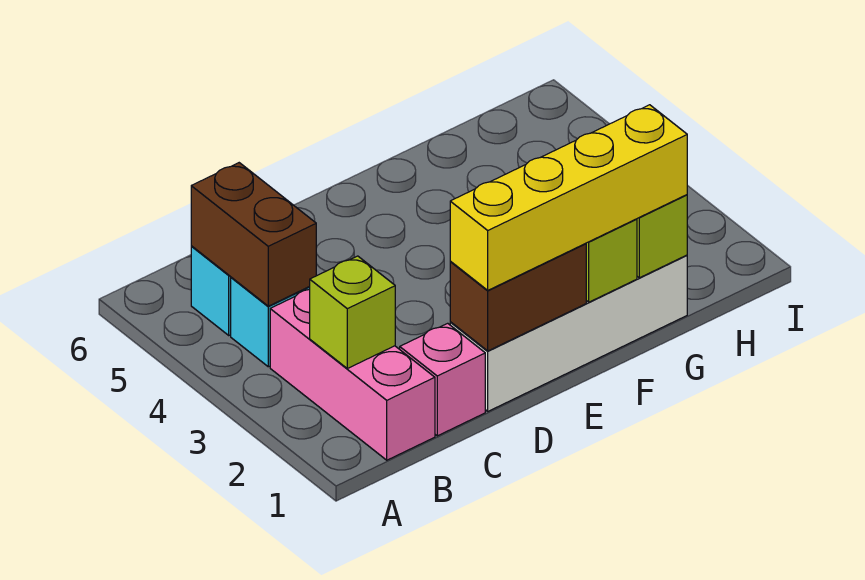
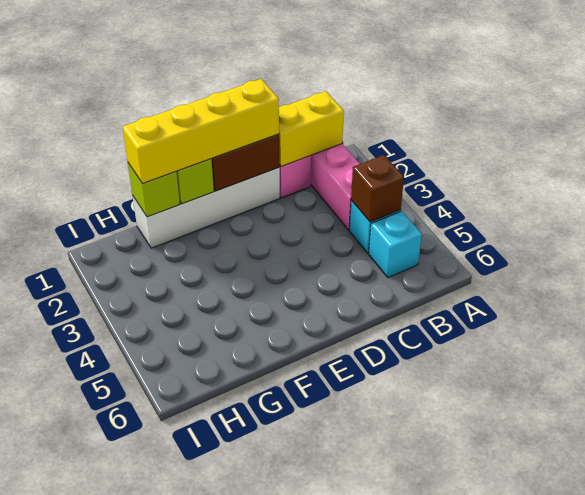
none -> yellow 1x2 brick [279,91,344,166]
lime 1x1 brick [310,256,395,368] -> none
brown 1x2 brick [191,163,316,306] -> brown 1x1 brick [351,155,404,222]

